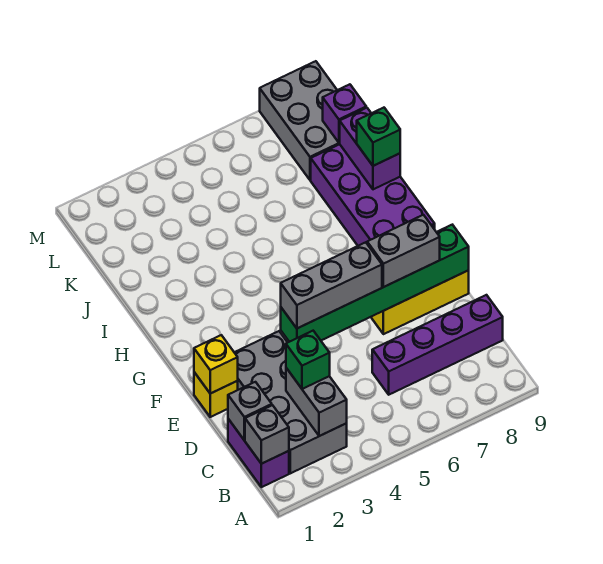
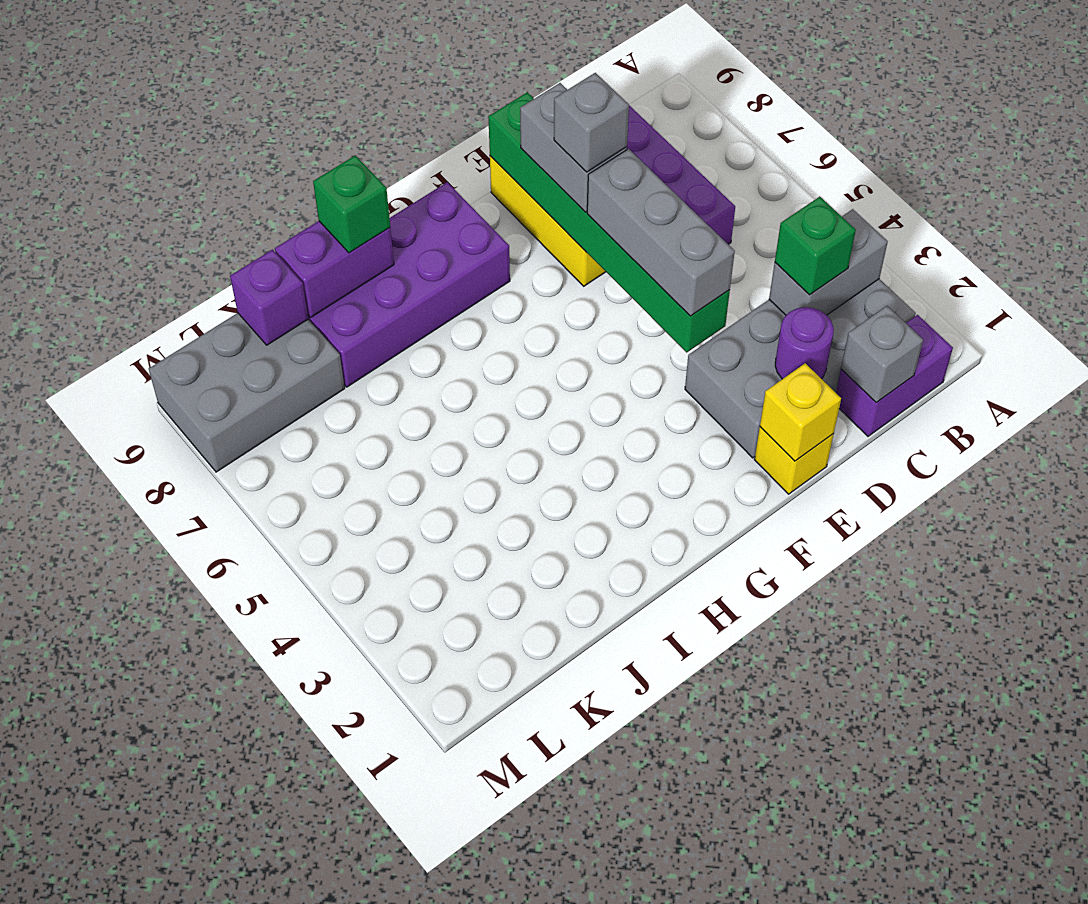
grey 1x1 brick [245,405,289,464] -> grey 1x1 brick moved to [554,73,629,172]
none -> purple 1x1 round brick [775,307,834,379]

